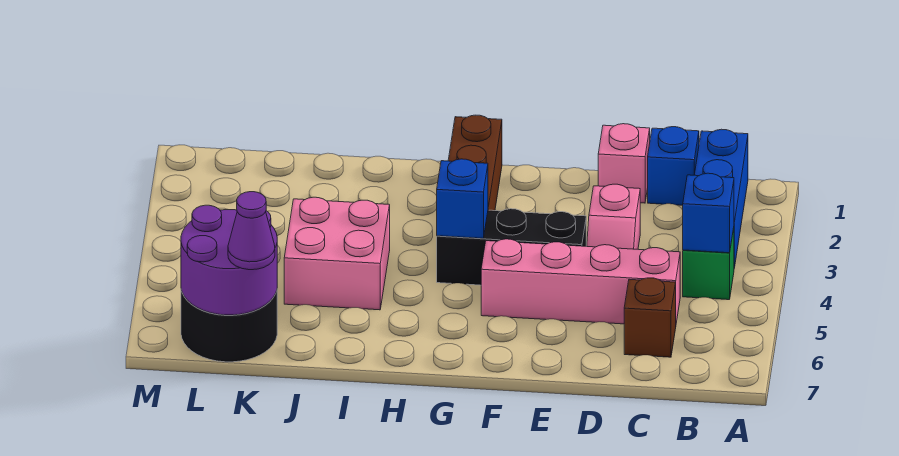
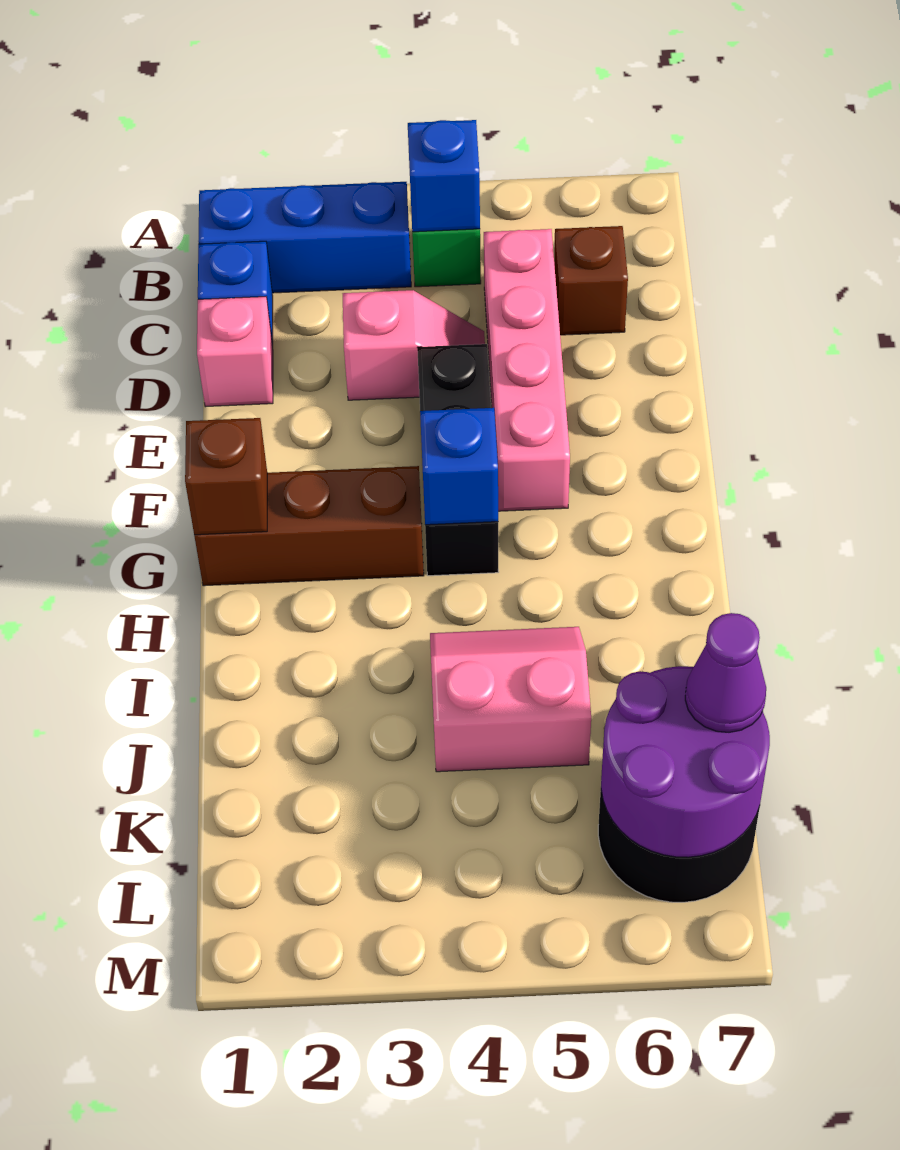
none -> brown 1x1 brick [185,418,267,535]
pink 2x2 brick [284,197,390,310] -> pink 2x2 slope [430,627,591,772]

